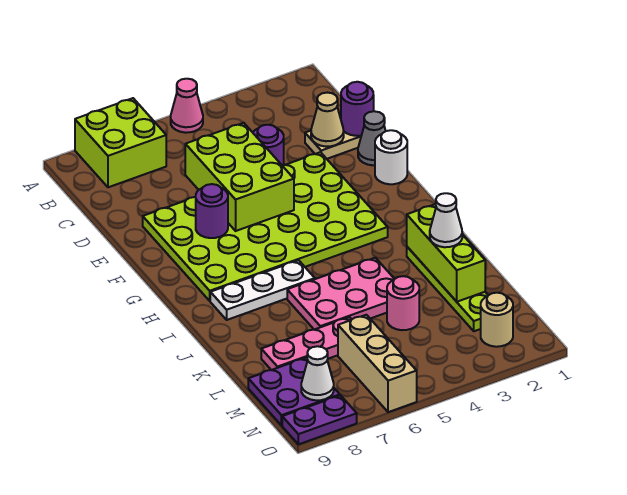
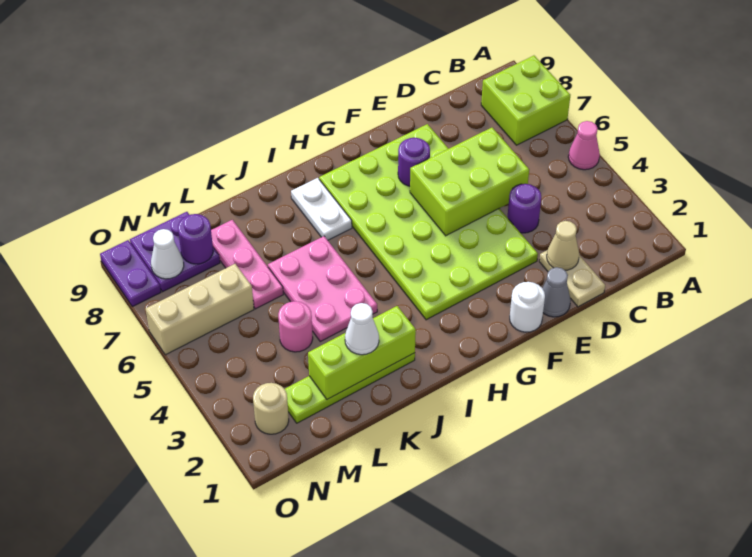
purple 1x1 round brick [341,82,374,136] -> purple 1x1 round brick moved to [178,214,213,264]
white 1x3 plate [210,260,315,320] -> white 1x2 plate [291,178,352,240]

